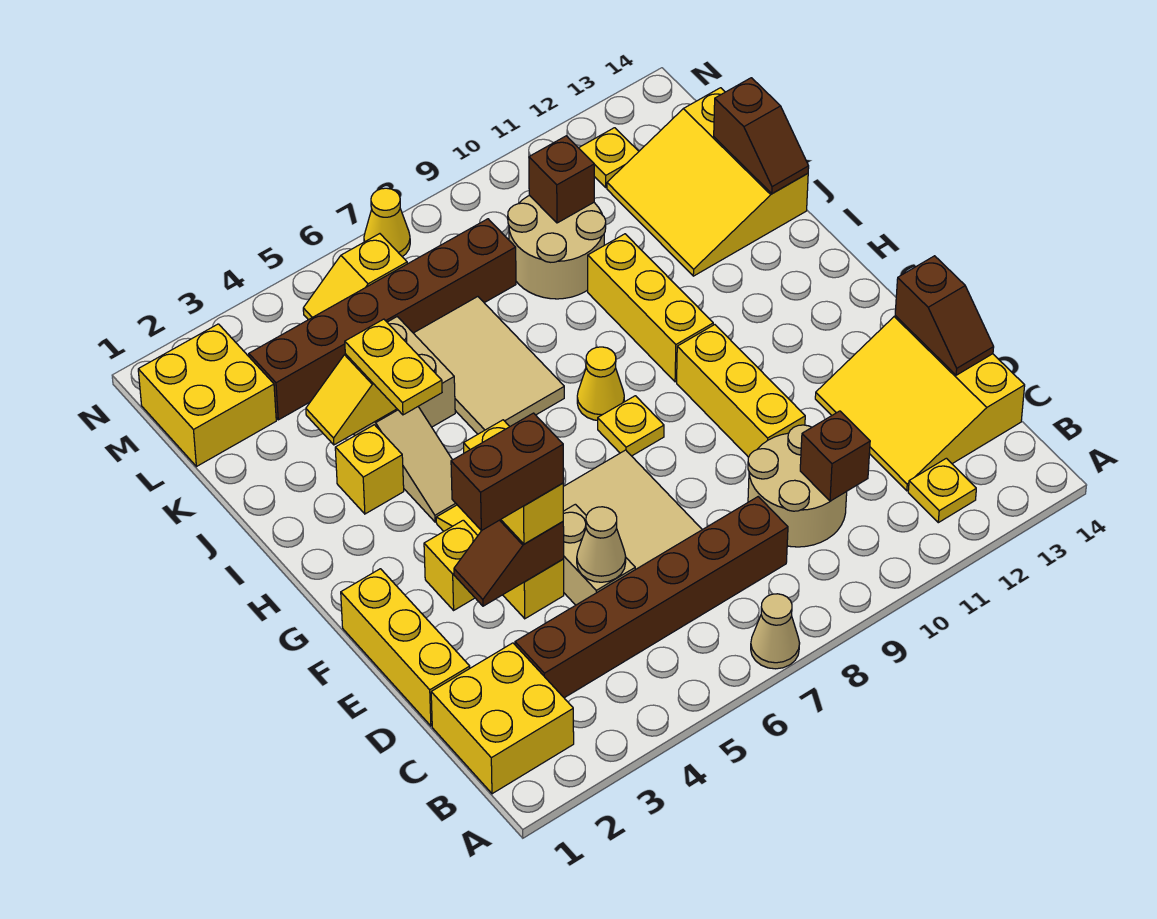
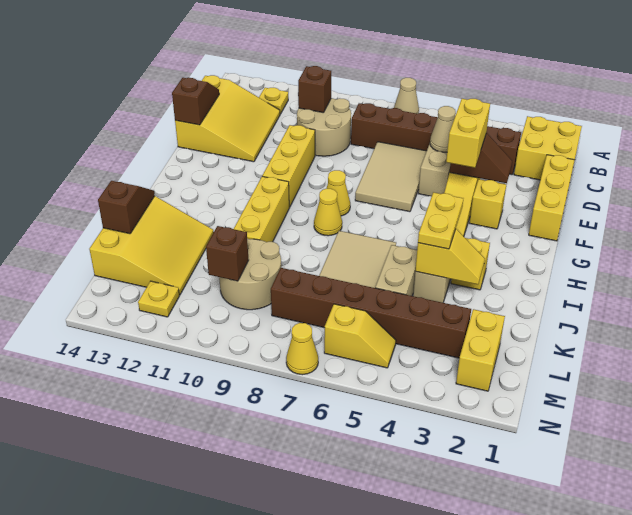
brown 1x2 brick [451,413,563,531] -> none
yellow 1x1 plate [598,396,664,456] -> yellow 1x1 cone [326,170,350,216]
yellow 2x2 brick [138,324,276,467] -> yellow 1x2 brick [456,309,505,391]

